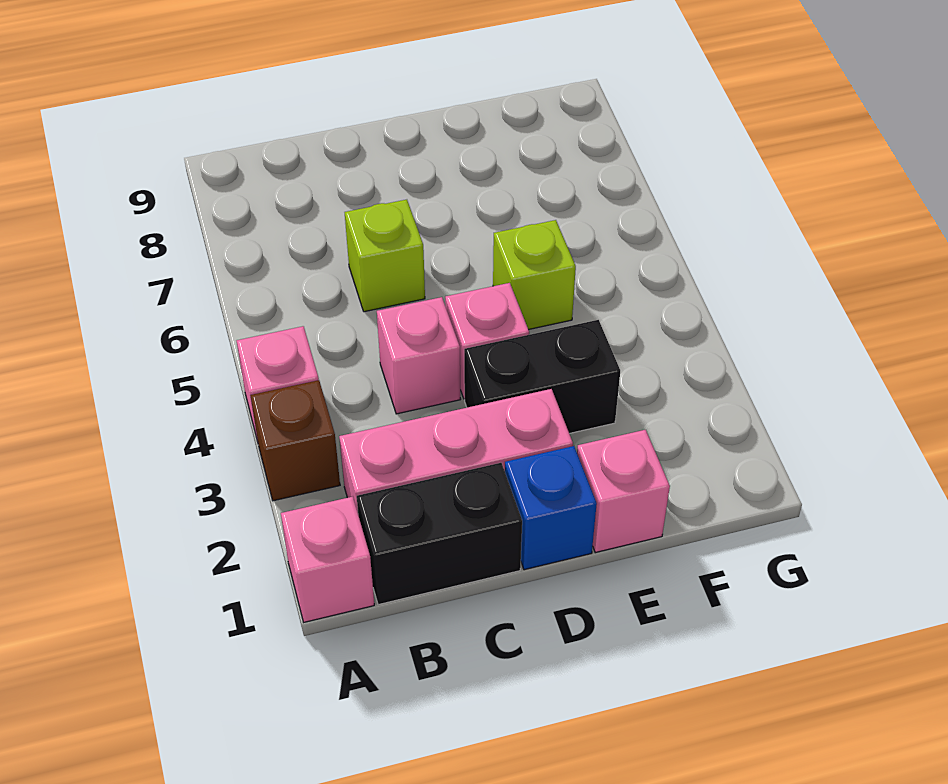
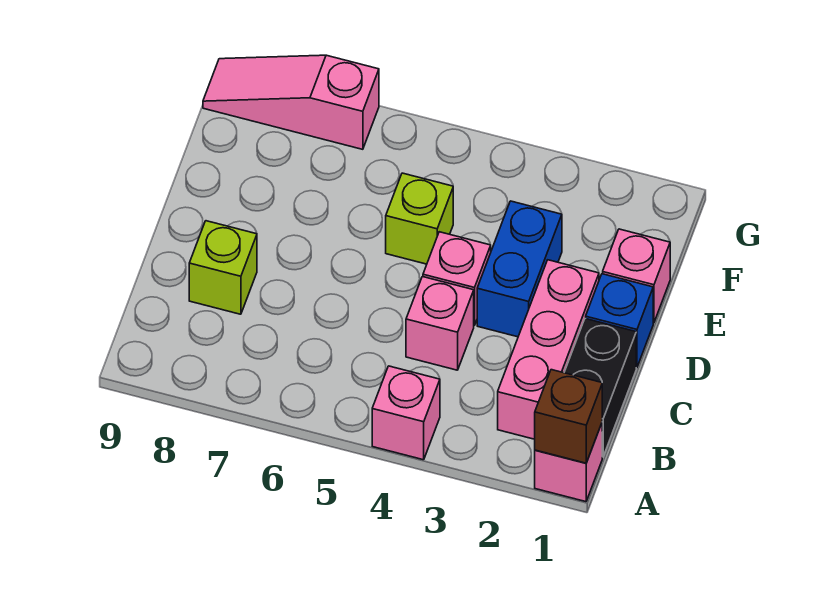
brown 1x1 brick [250,380,340,501] -> brown 1x1 brick moved to [535,370,602,463]
lime 1x1 brick [345,200,425,312] -> lime 1x1 brick moved to [189,221,257,314]
black 1x2 brick [464,320,620,433] -> blue 1x2 brick [477,201,562,337]
none -> pink 1x3 slope [203,55,379,149]

